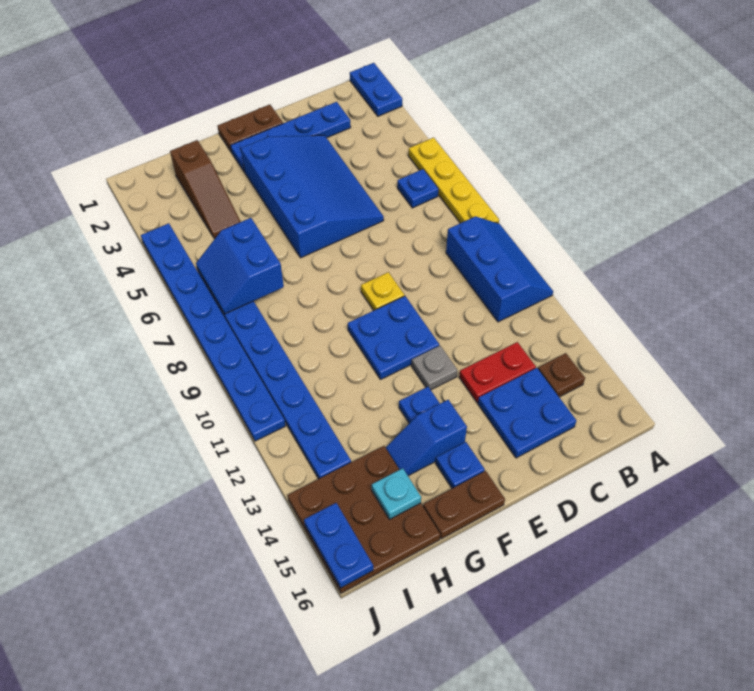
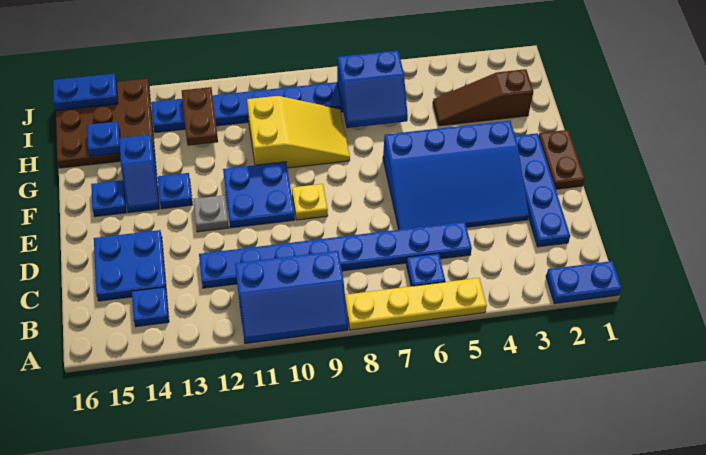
brown 1x1 plate [538,353,585,397] -> blue 1x1 plate [132,287,169,327]
red 1x2 plate [459,342,536,402] -> none
blue 1x2 slope [386,400,467,476] -> blue 1x2 slope turned to [119,135,159,213]
brown 1x2 plate [423,471,505,539] -> brown 1x2 plate moved to [182,87,218,146]
none -> yellow 2x3 slope [247,96,350,168]
blue 2x2 slope [196,218,284,314] -> blue 2x2 slope turned to [337,51,408,128]
cyan 1x1 plate [372,468,421,519] -> blue 1x1 plate [87,122,120,157]
blue 1x8 plate [141,223,286,441] -> blue 1x8 plate moved to [199,222,472,288]

